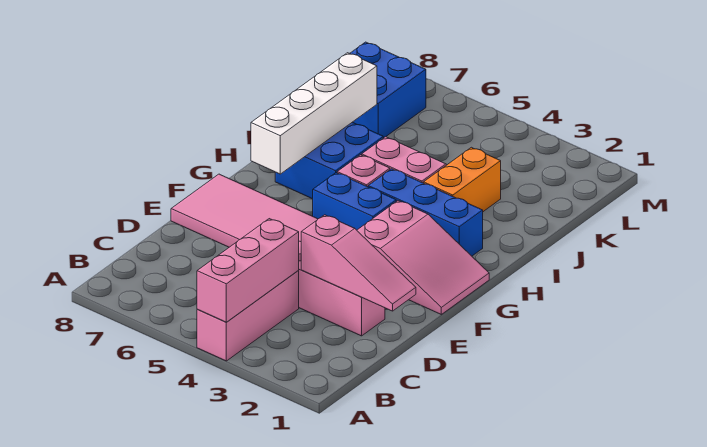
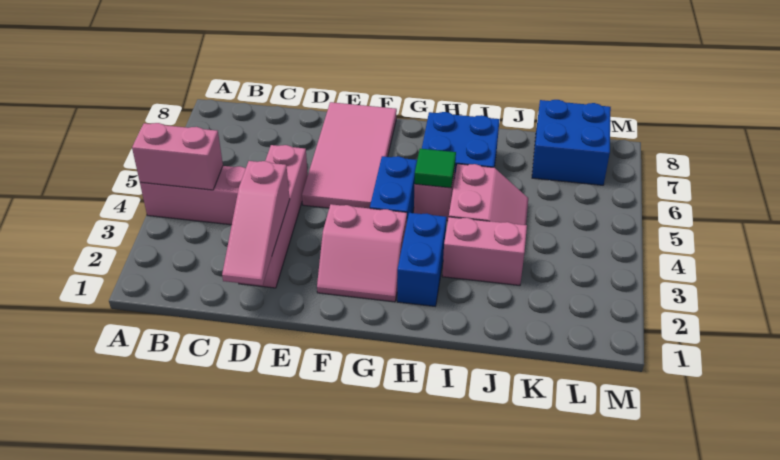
pink 1x3 brick [197,219,299,322] -> pink 1x2 brick [132,123,223,190]
pink 2x3 slope [357,201,489,314] -> pink 2x2 slope [317,204,407,302]
white 1x4 brick [251,53,377,174] -> none
blue 1x3 brick [368,169,483,256] -> blue 1x2 brick [397,213,447,306]
none -> green 1x1 tile [414,149,456,188]
orange 1x2 brick [424,147,501,212] -> pink 1x2 brick [442,217,527,286]

